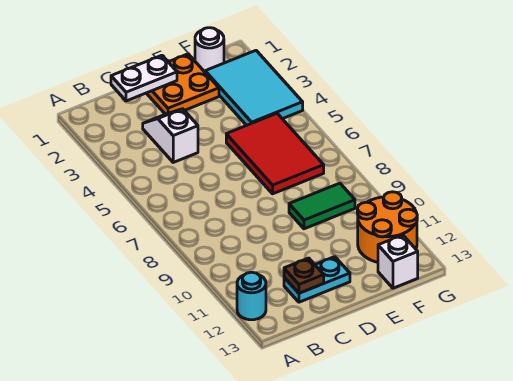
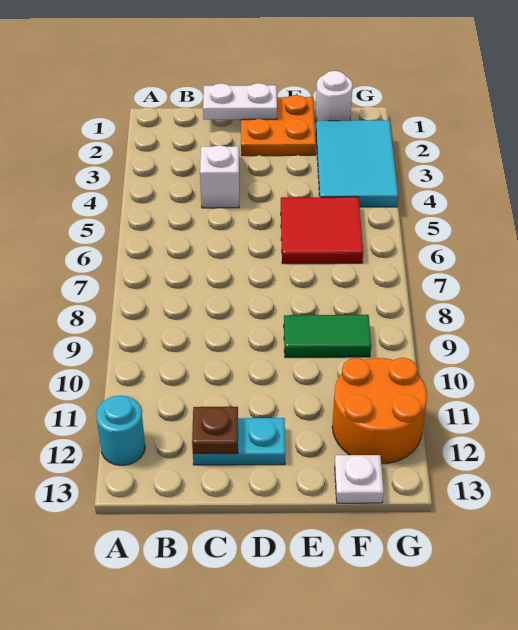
red 2x3 tile [226,113,324,194] -> red 2x2 tile [281,197,363,264]
white 1x1 brick [378,235,418,288] -> white 1x1 plate [335,455,384,503]

